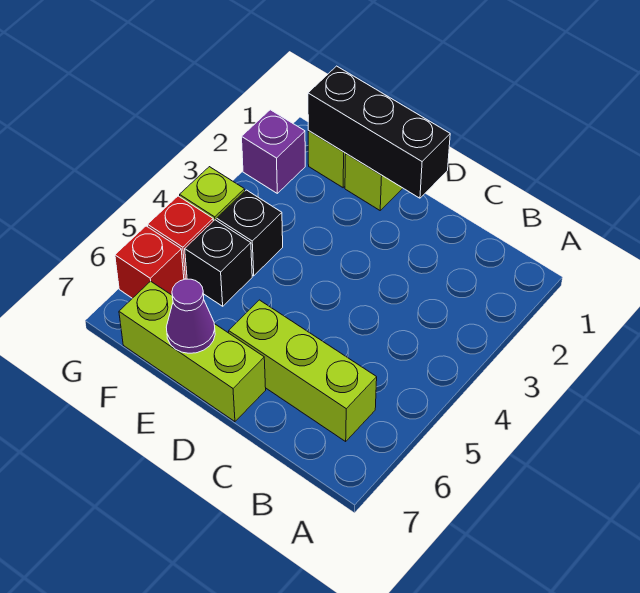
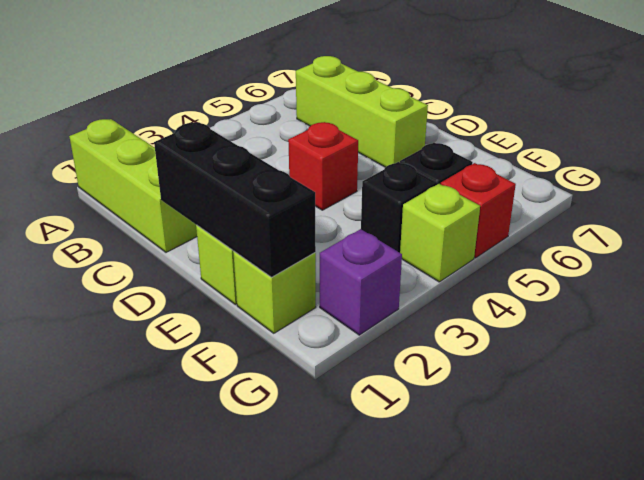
lime 1x3 brick [119,281,266,422] -> lime 1x3 brick moved to [69,119,197,252]
purple 1x1 cone [166,279,215,353] -> none
red 1x1 brick [115,226,184,298] -> red 1x1 brick moved to [288,122,358,210]

